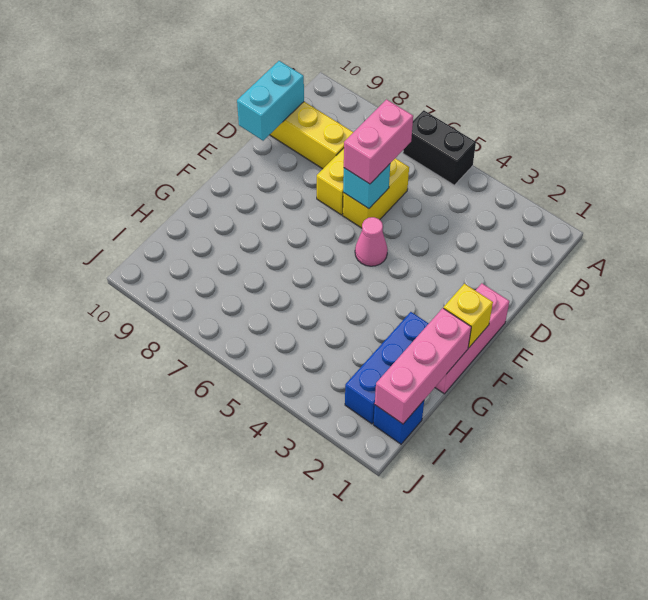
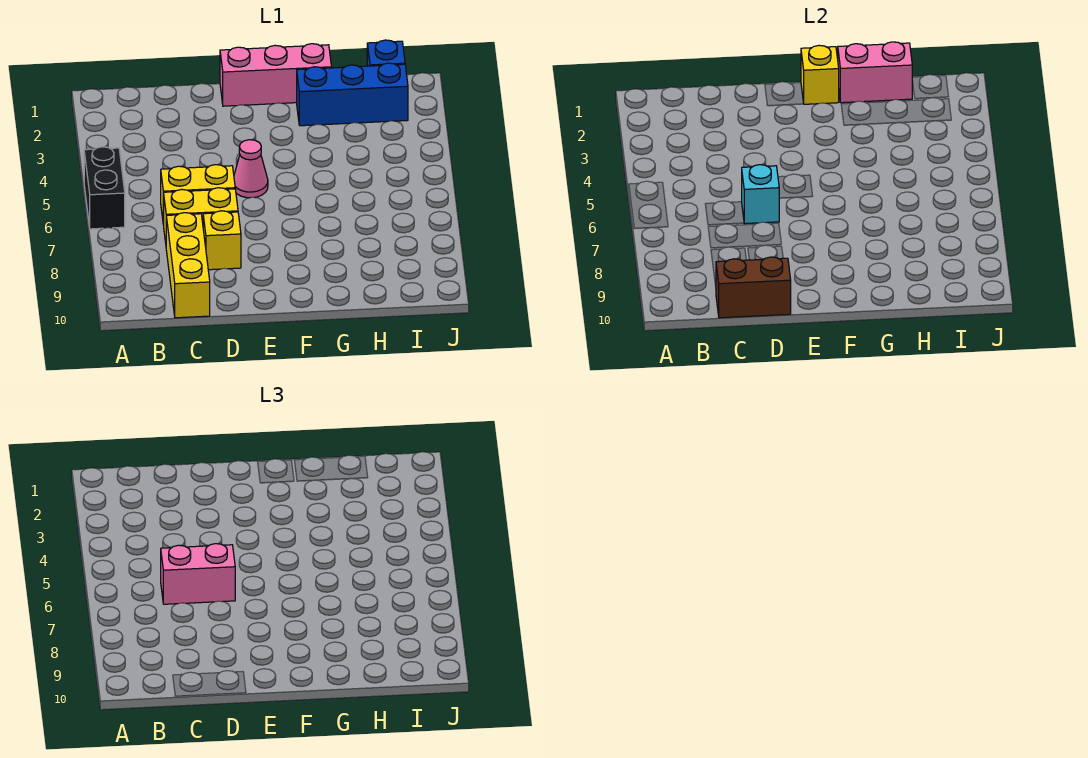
cyan 1x2 brick [237,61,304,141] -> brown 1x2 brick [716,257,791,318]
none -> yellow 1x1 brick [203,211,241,270]
pink 1x3 brick [375,308,471,424] -> pink 1x2 brick [838,42,912,103]

